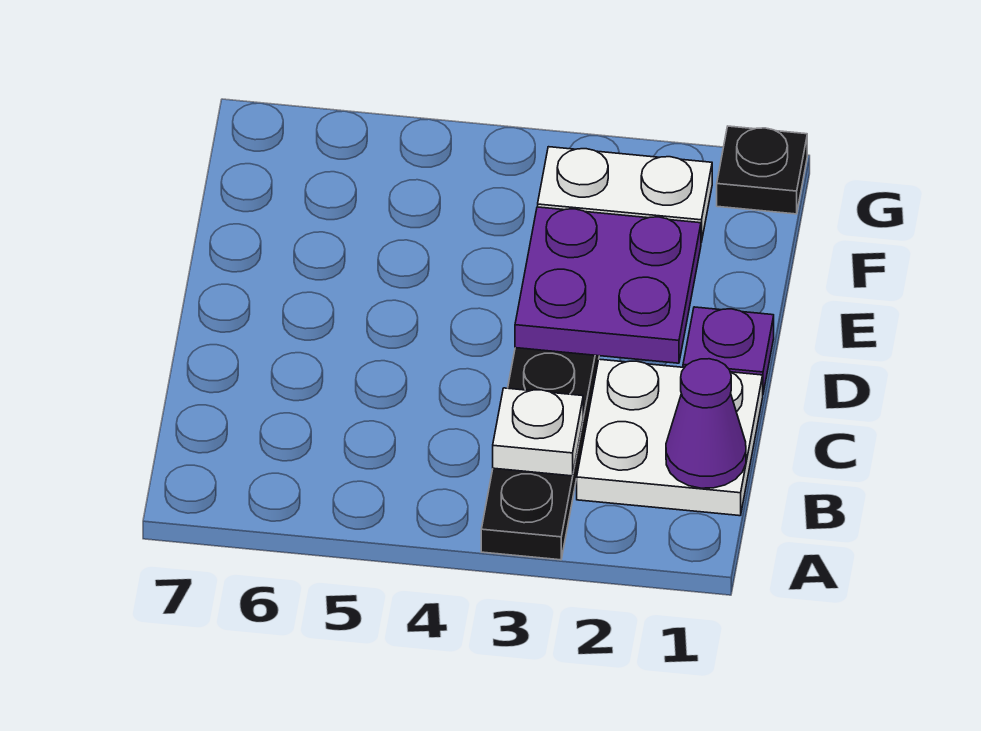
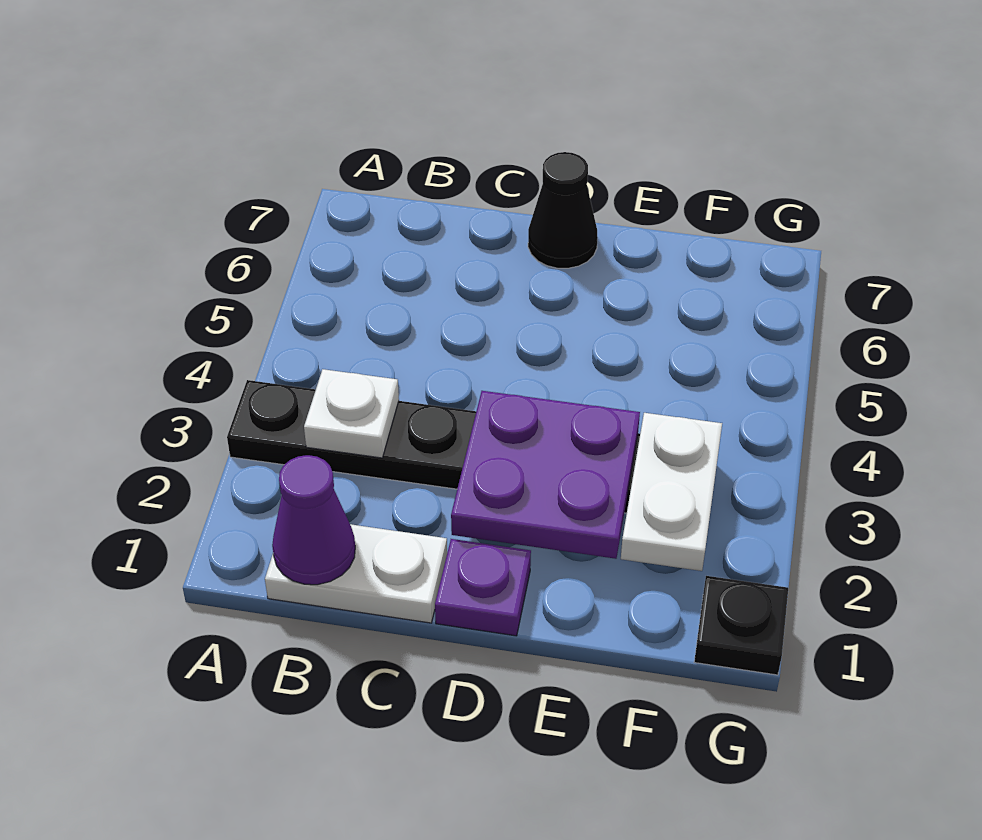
white 2x2 plate [577,359,763,516] -> white 1x2 plate [265,524,447,623]
none -> black 1x1 cone [528,152,598,268]

